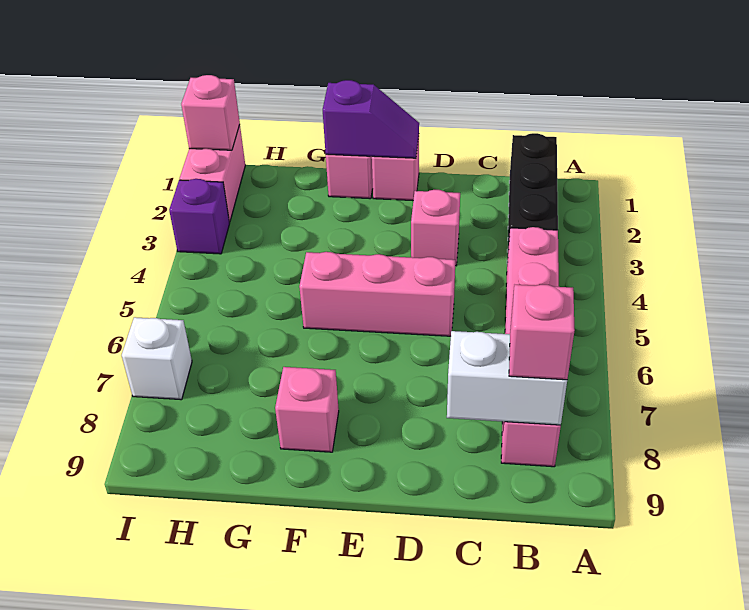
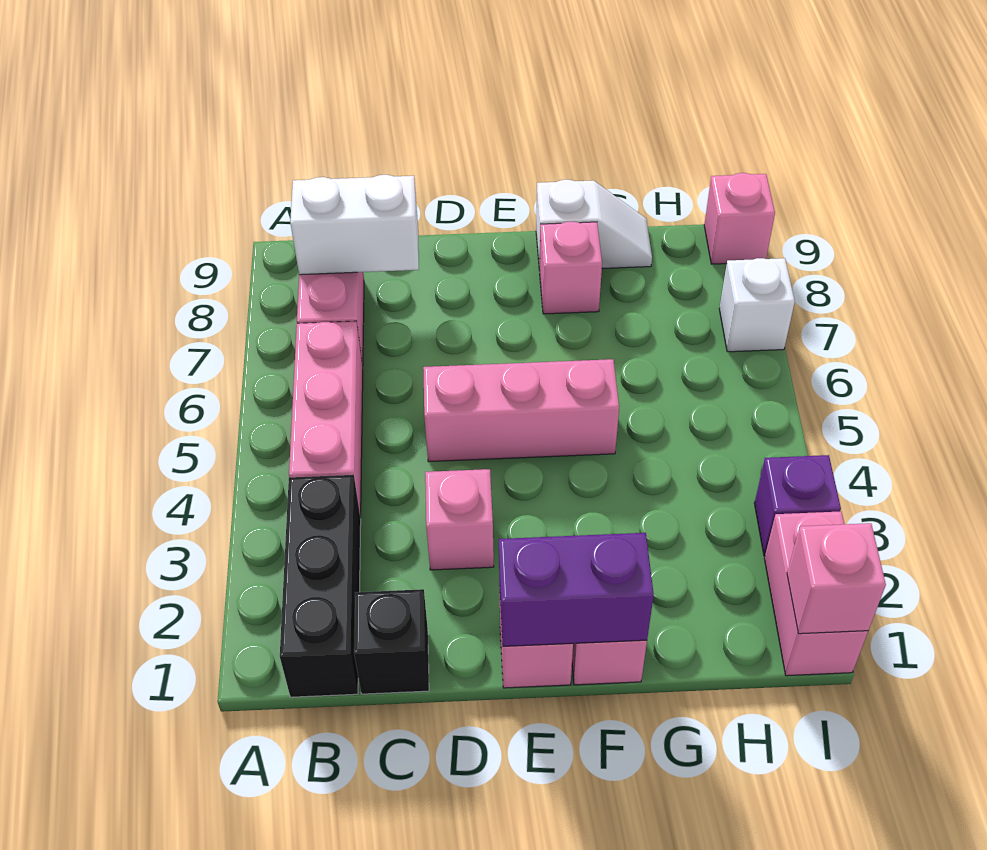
pink 1x1 brick [509,285,575,380] -> pink 1x1 brick moved to [704,173,775,264]
none -> black 1x1 brick [354,589,429,694]
purple 1x2 slope [323,80,419,158] -> purple 1x2 brick [499,533,654,646]
none -> white 1x2 slope [536,180,652,271]

